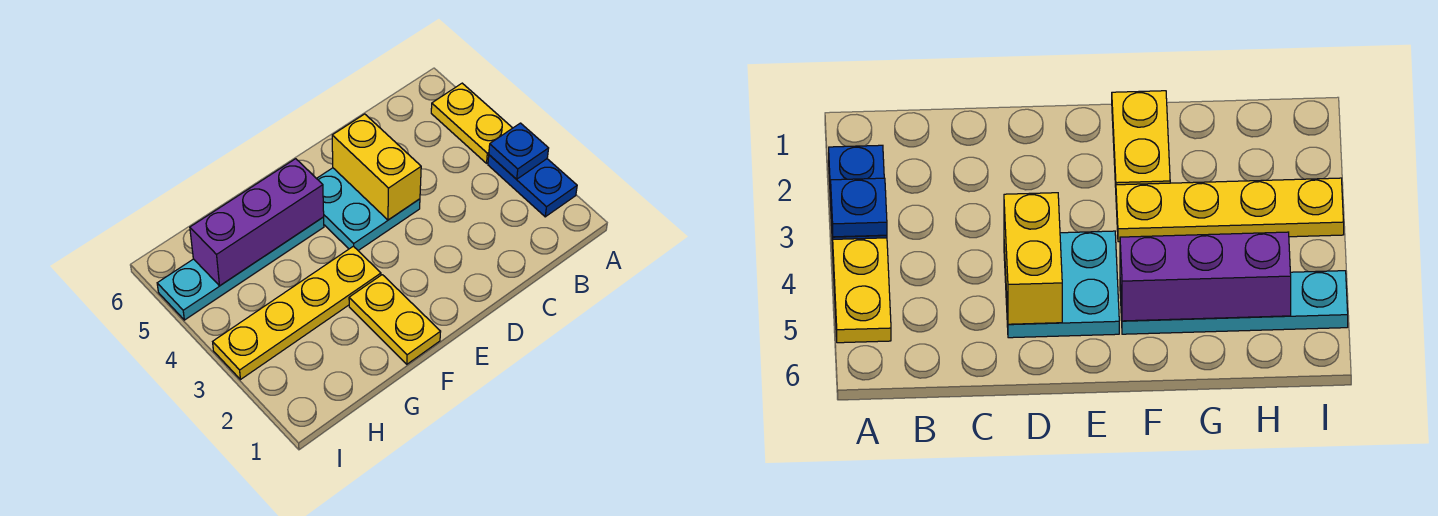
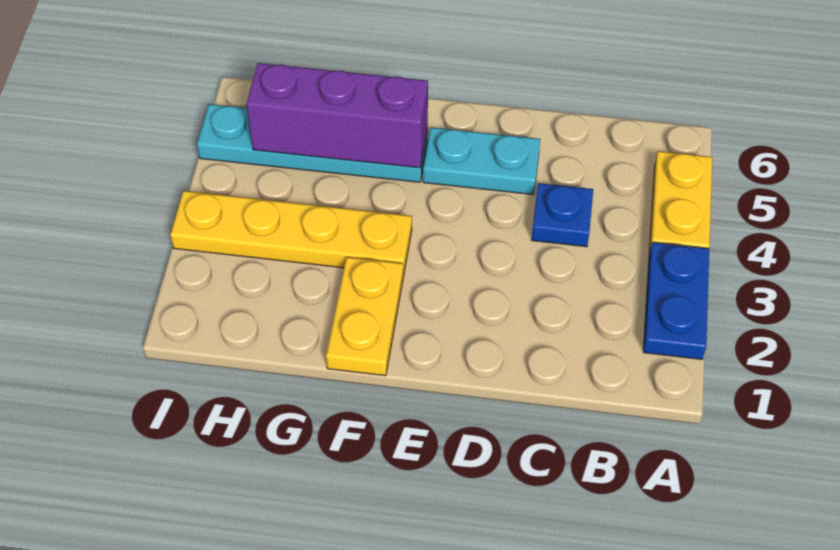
blue 1x1 plate [489,123,549,179] -> blue 1x1 plate moved to [532,183,593,247]
cyan 2x2 plate [316,168,420,251] -> cyan 1x2 plate [423,127,540,195]
yellow 1x2 brick [332,114,421,220] -> none

